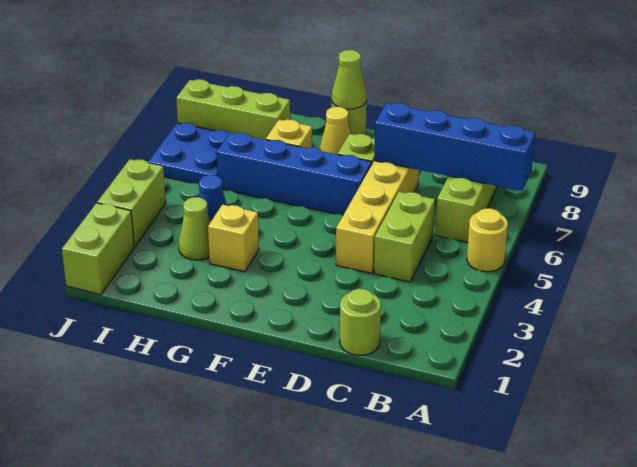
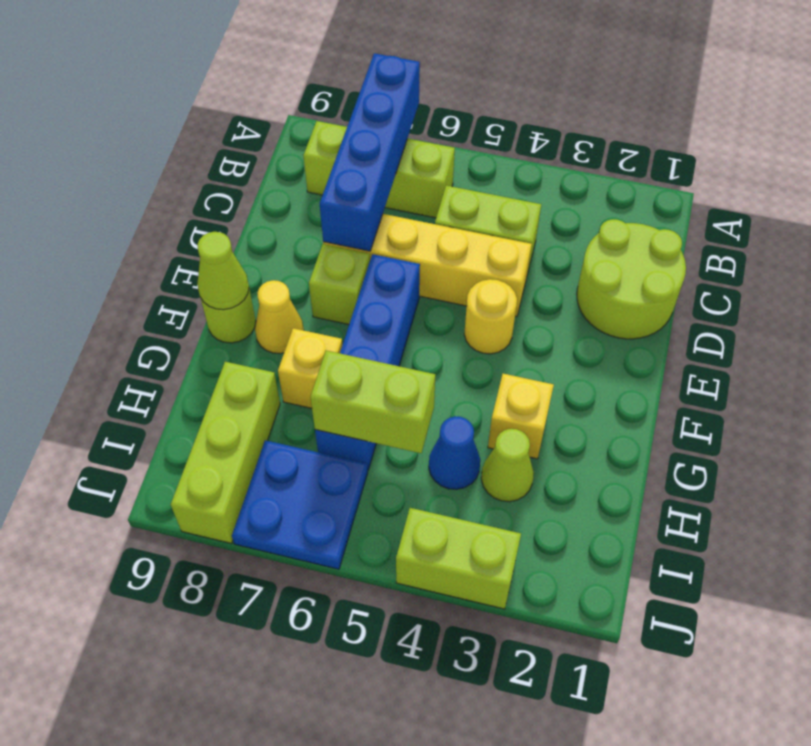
yellow 1x1 round brick [467,208,508,272] -> yellow 1x1 round brick moved to [464,279,517,354]
lime 1x1 round brick [340,289,381,355] -> lime 2x2 round brick [577,219,686,339]
lime 1x2 brick [62,203,134,294] -> lime 1x2 brick moved to [310,351,435,453]

